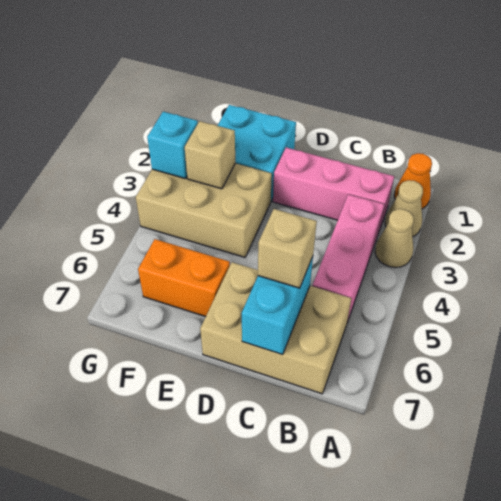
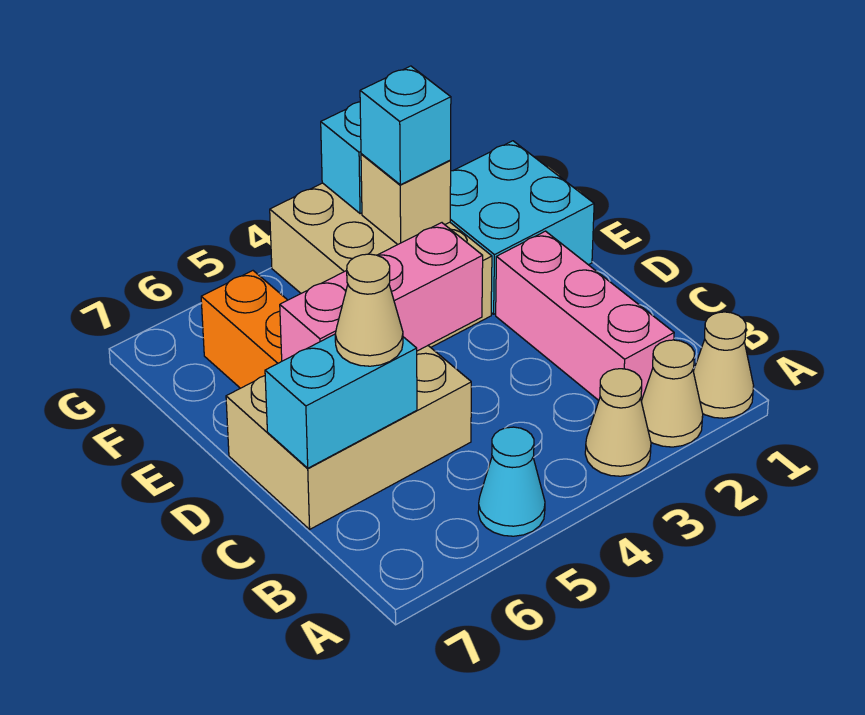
orange 1x1 cone [394,153,432,209] -> tan 1x1 cone [693,312,754,418]
none -> cyan 1x1 cone [478,427,545,536]
pink 1x3 brick [313,194,385,322] -> pink 1x3 brick moved to [280,223,483,361]
tan 2x3 brick [200,262,351,394] -> tan 2x3 brick turned to [226,346,471,529]
tan 1x1 brick [258,209,317,288] -> tan 1x1 cone [335,254,403,366]
none -> cyan 1x1 brick [360,66,451,185]

